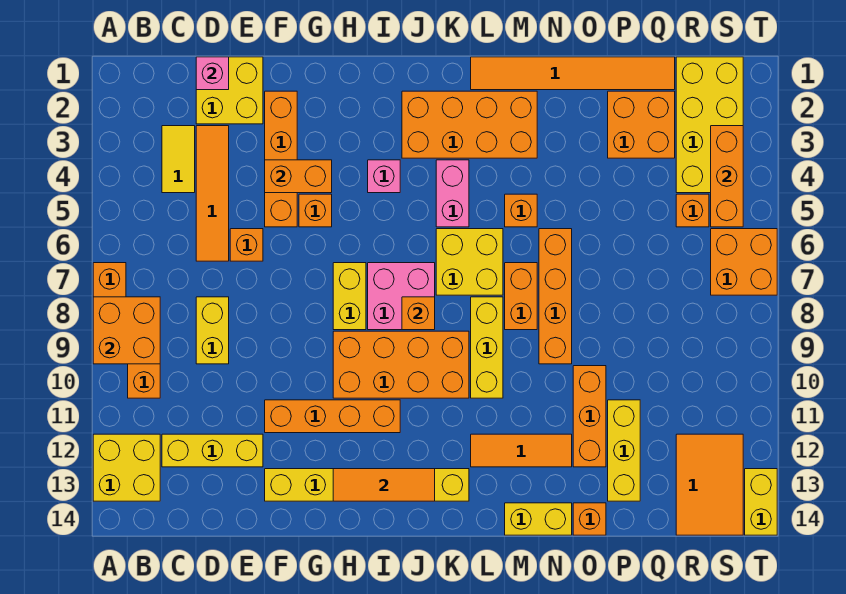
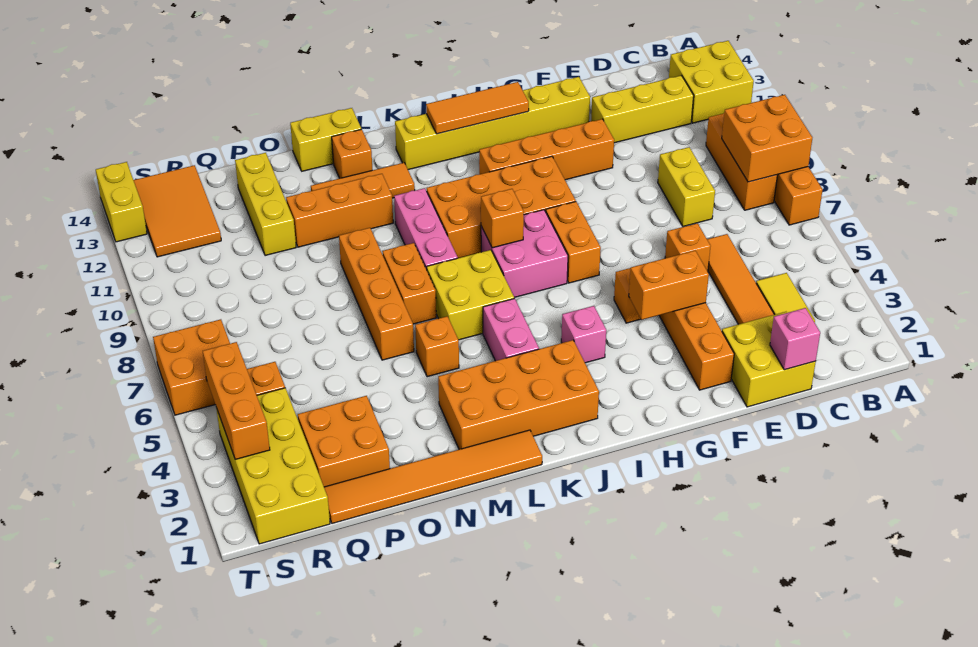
yellow 1x2 brick [333,263,366,330] -> orange 1x2 brick [546,202,601,283]
yellow 1x3 brick [471,297,503,398] -> pink 1x3 brick [394,188,458,270]
orange 1x3 brick [573,366,606,467] -> orange 1x3 brick turned to [286,174,393,247]
orange 1x1 brick [573,503,606,535] -> orange 1x1 brick moved to [332,129,372,178]

